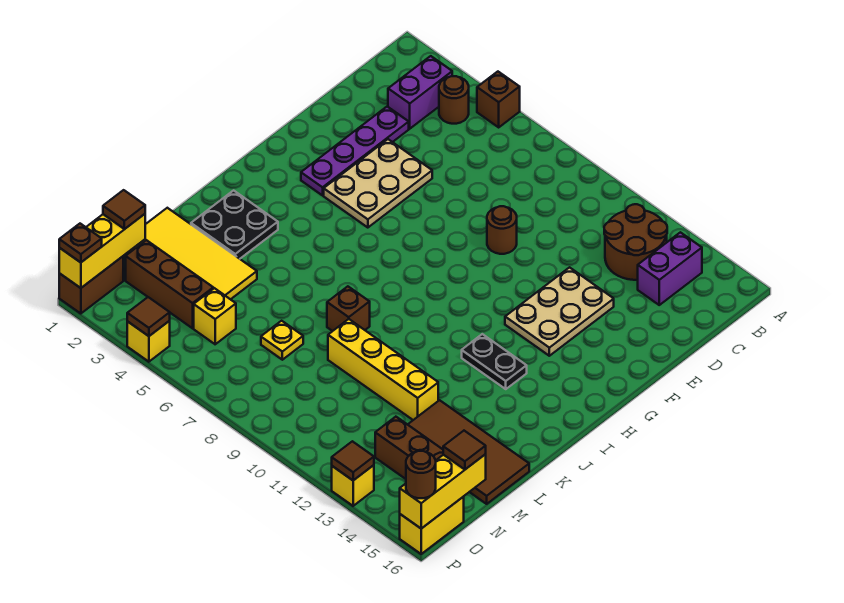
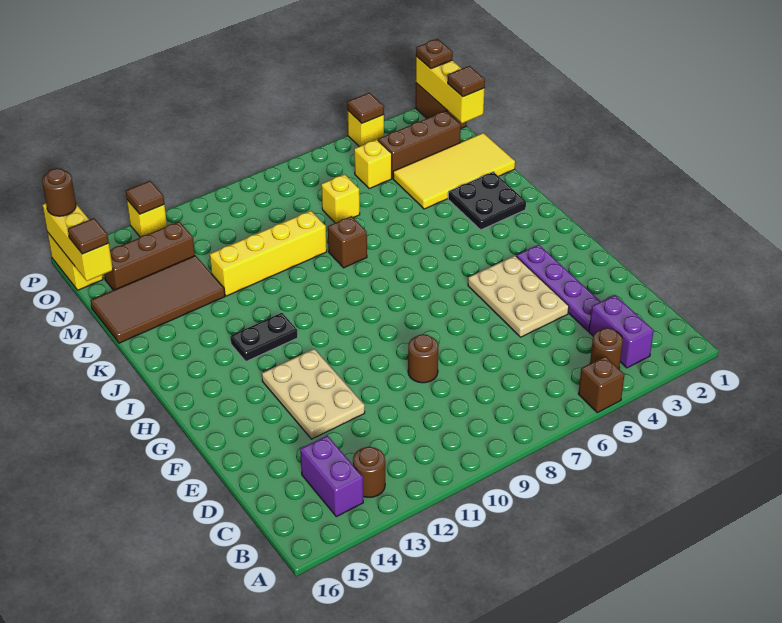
brown 2x2 round brick [604,204,667,280] -> brown 1x1 round brick [353,447,385,497]
yellow 1x1 plate [261,321,303,360] -> yellow 1x1 brick [321,174,360,223]

